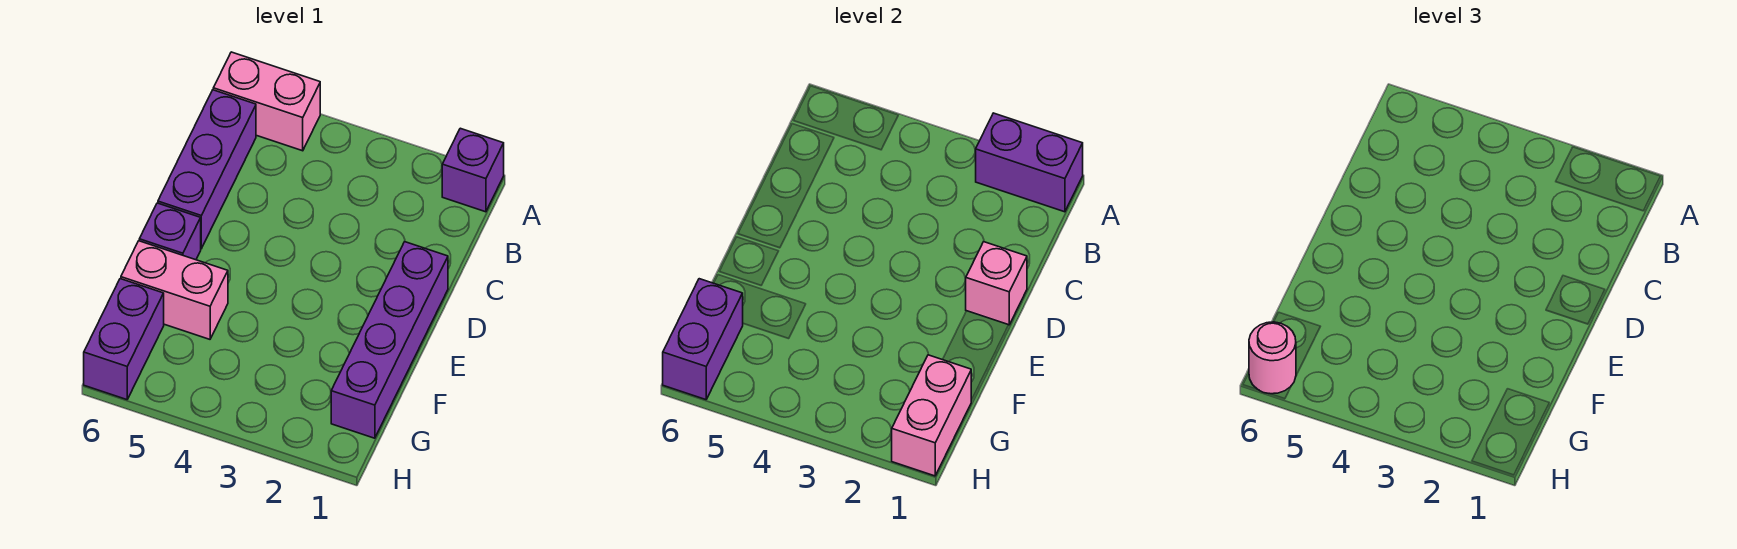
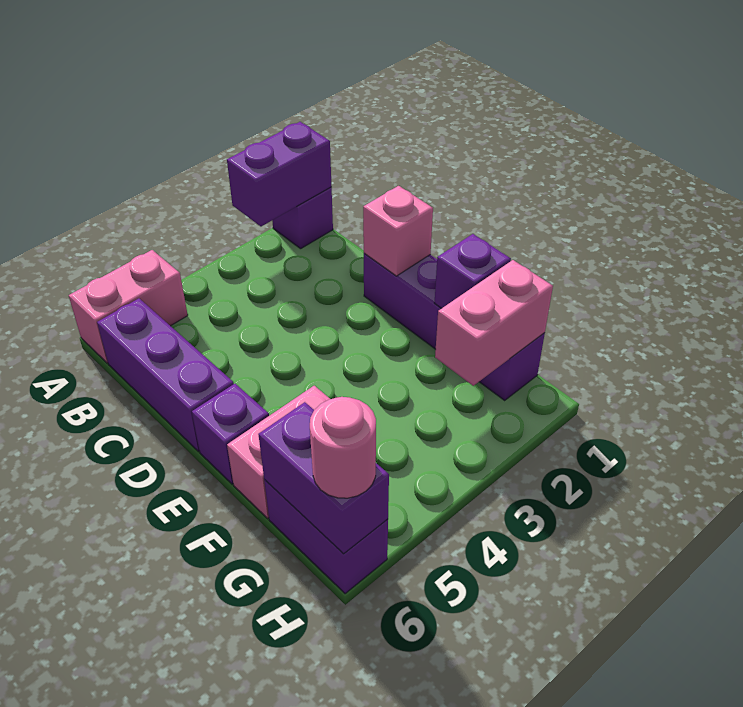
none -> purple 1x1 brick [435,234,511,308]
pink 1x2 brick [892,355,971,476] -> pink 1x2 brick turned to [435,260,553,386]

